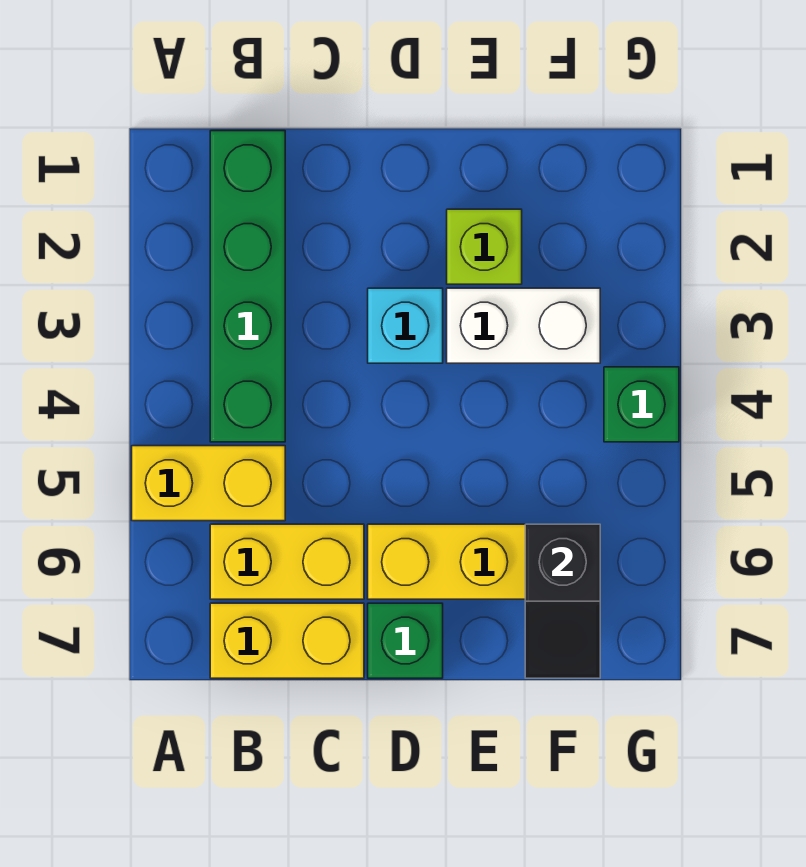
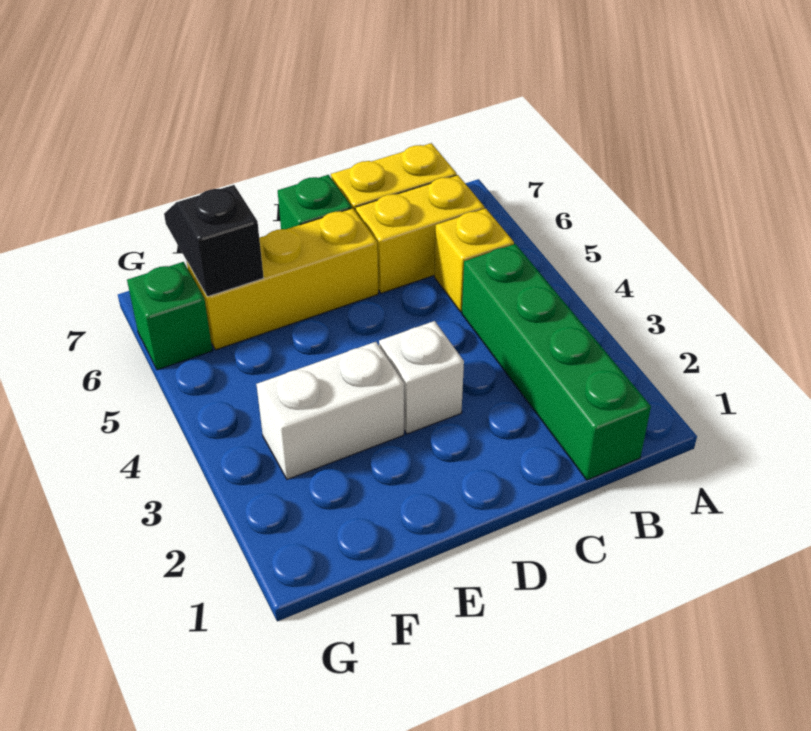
yellow 1x2 brick [132,446,285,521] -> yellow 1x1 brick [434,208,514,312]
cyan 1x1 brick [368,288,443,363] -> white 1x1 brick [379,321,464,434]
lime 1x1 brick [447,209,522,284] -> none
green 1x1 brick [604,367,679,442] -> green 1x1 brick moved to [127,262,213,370]

